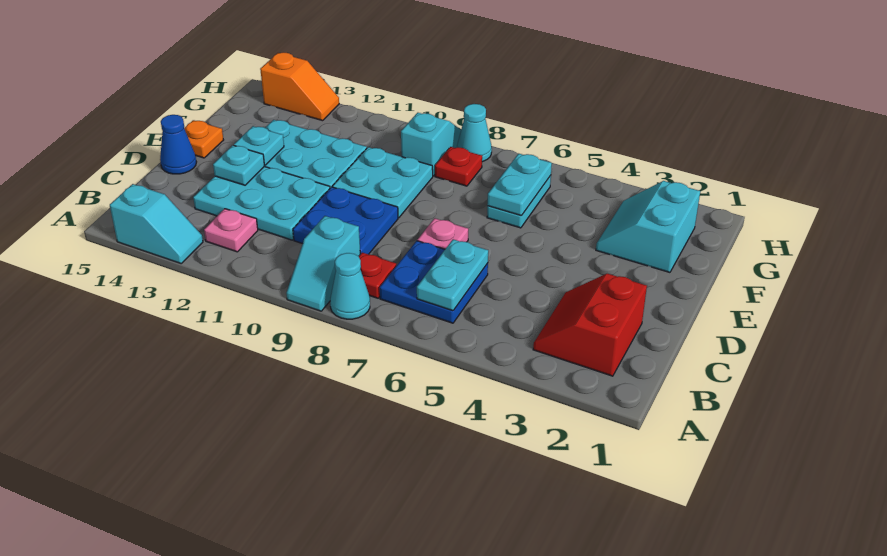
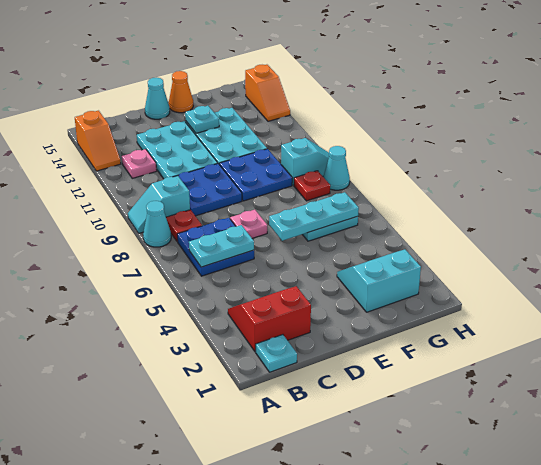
cyan 1x2 slope [110,184,203,263] -> orange 1x2 slope [75,111,121,171]
cyan 1x1 plate [213,145,265,185] -> cyan 1x1 plate moved to [256,335,297,372]
blue 1x1 cone [160,115,196,174] -> cyan 1x1 cone [145,77,170,119]
cyan 2x2 plate [332,147,433,218] -> blue 2x2 plate [220,149,292,201]
orange 1x1 plate [184,120,223,158] -> orange 1x1 cone [169,71,193,113]
cyan 1x2 plate [487,154,552,216] -> cyan 1x3 plate [269,192,359,241]

